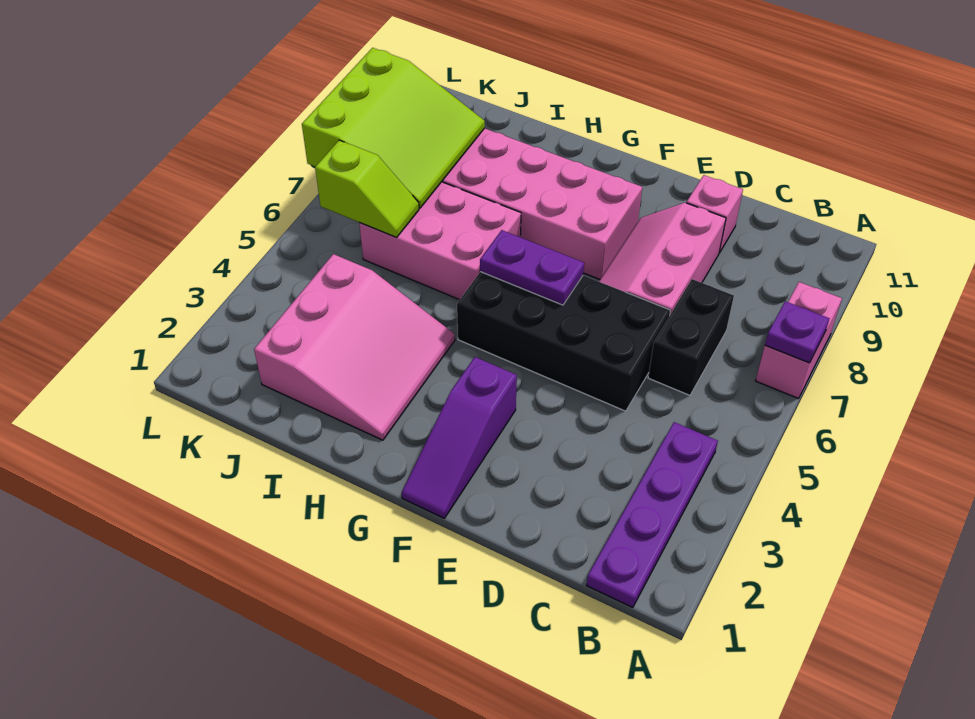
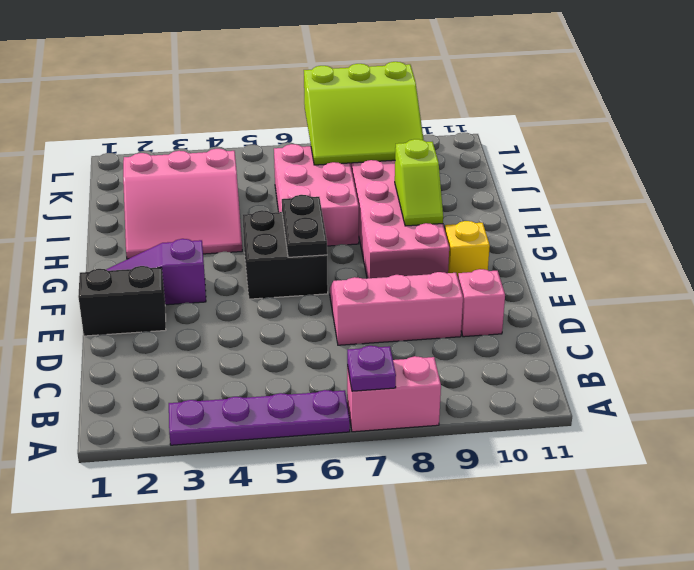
purple 1x4 plate [586,422,718,608] -> purple 1x4 plate moved to [169,390,350,445]
black 1x2 brick [648,279,734,395] -> black 1x2 brick moved to [78,266,166,336]
black 2x4 brick [457,272,670,411] -> black 2x2 brick [243,210,328,299]
purple 1x2 plate [480,230,584,305] -> black 1x2 plate [282,195,327,257]
none -> yellow 1x1 brick [445,221,490,277]
lime 1x2 slope [315,140,419,237] -> lime 1x2 slope moved to [395,139,443,226]

